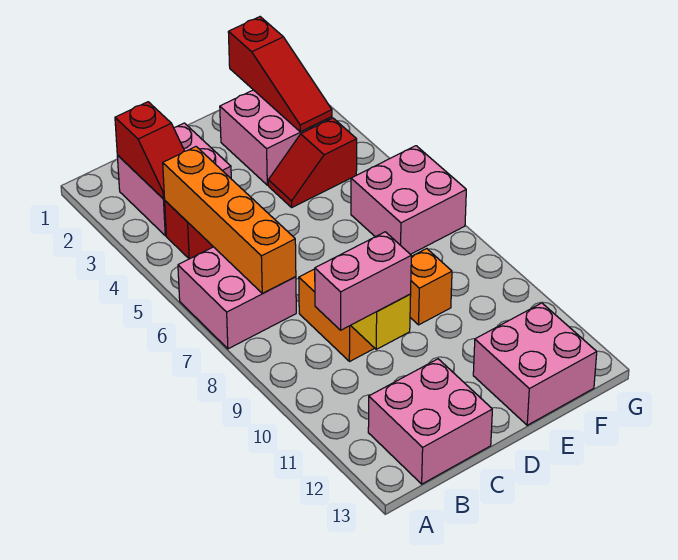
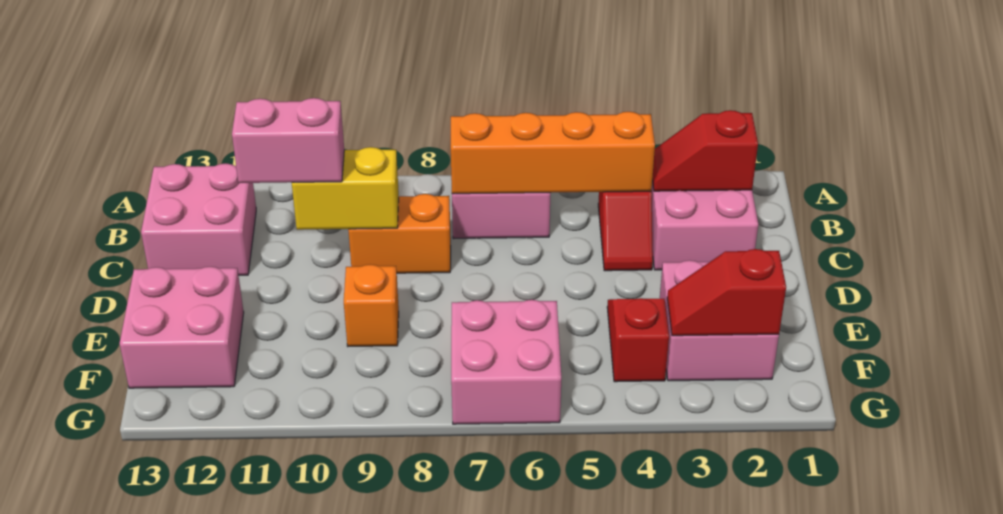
pink 1x2 brick [315,232,411,330] -> pink 1x2 brick turned to [232,98,344,183]
red 1x3 slope [228,17,332,132] -> red 1x2 slope [667,249,786,336]

